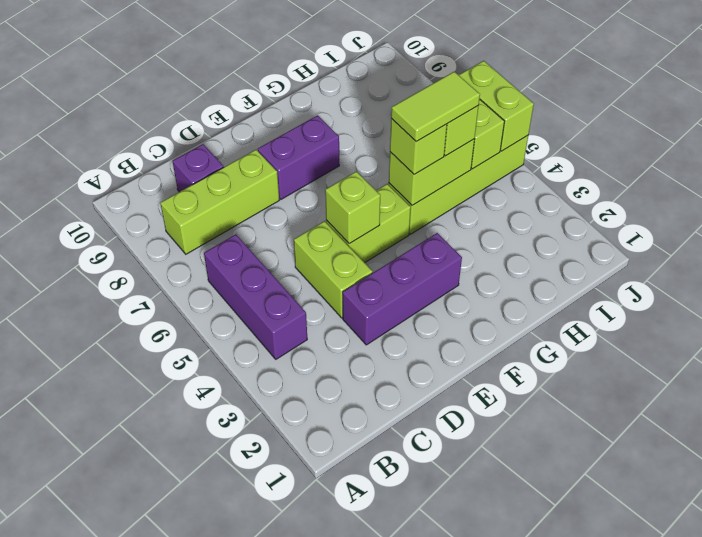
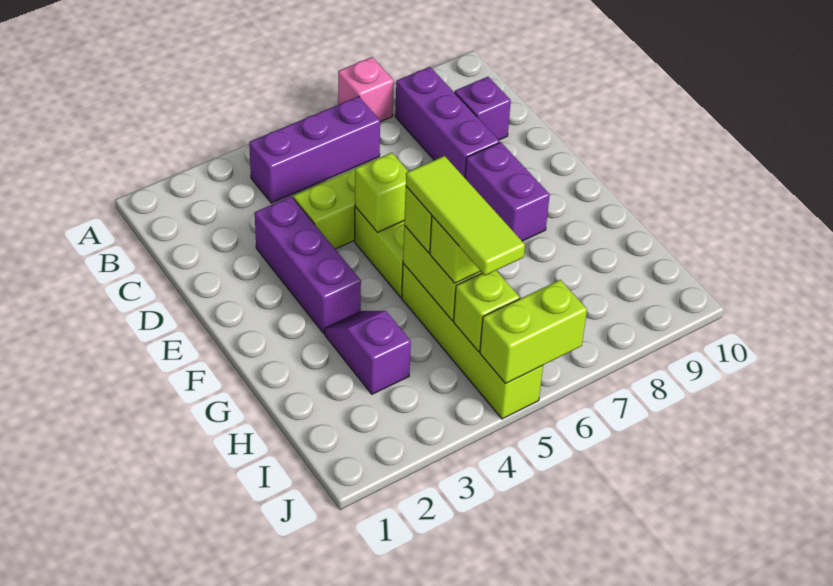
none -> pink 1x1 brick [338,57,394,122]
lime 1x3 brick [161,150,279,254] -> purple 1x3 brick [395,67,500,178]
none -> purple 1x2 slope [324,311,411,394]
lime 1x2 tile [391,72,480,142] -> lime 1x3 tile [406,156,525,275]

